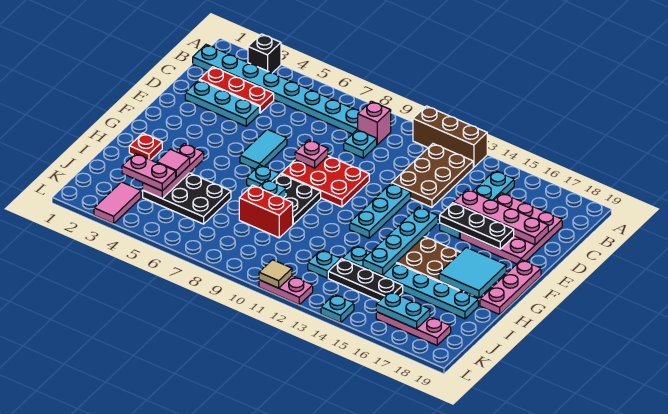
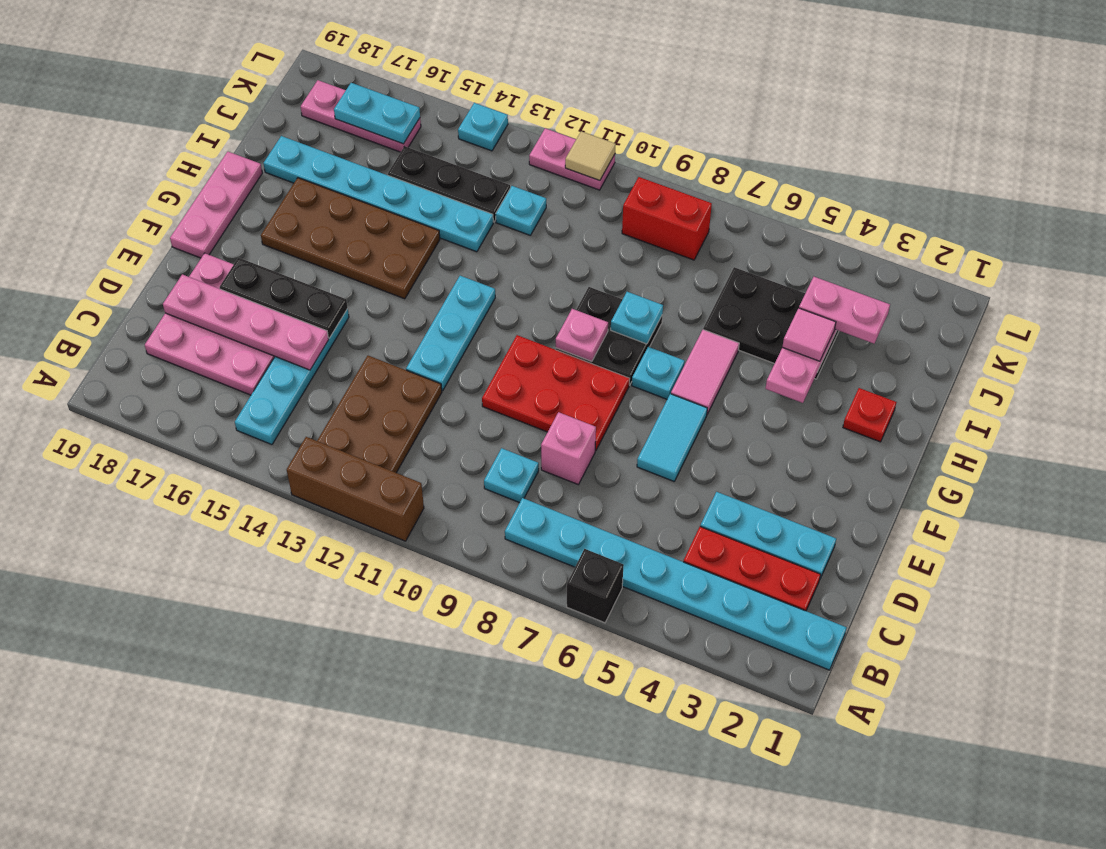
black 1x1 brick [248,34,281,73] -> black 1x1 brick moved to [567,549,624,623]
pink 1x1 brick [358,101,391,145] -> pink 1x1 brick moved to [541,412,596,485]
pink 1x1 plate [295,140,328,168] -> pink 1x1 plate moved to [556,309,608,362]
cyan 1x4 plate [363,207,438,275] -> none
cyan 2x2 tile [439,247,506,298] -> none
red 1x2 brick [239,185,293,238] -> red 1x2 brick moved to [622,177,712,260]
pink 1x2 tile [94,182,141,224] -> pink 1x2 tile moved to [671,330,739,414]

